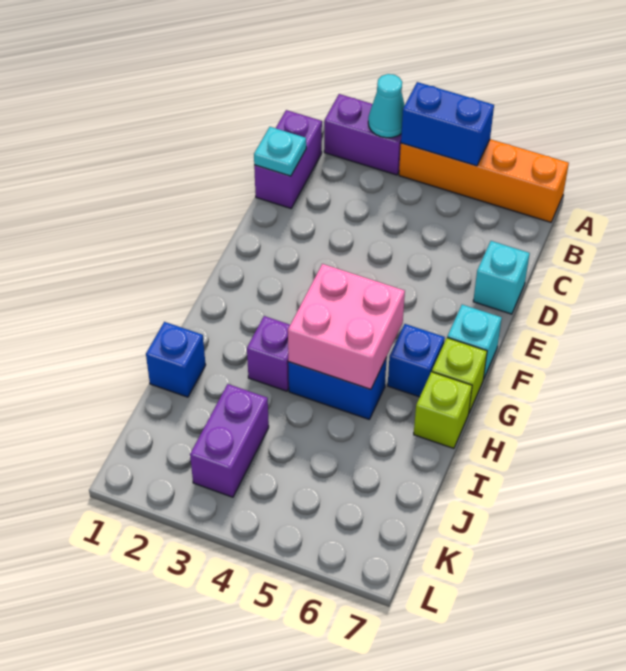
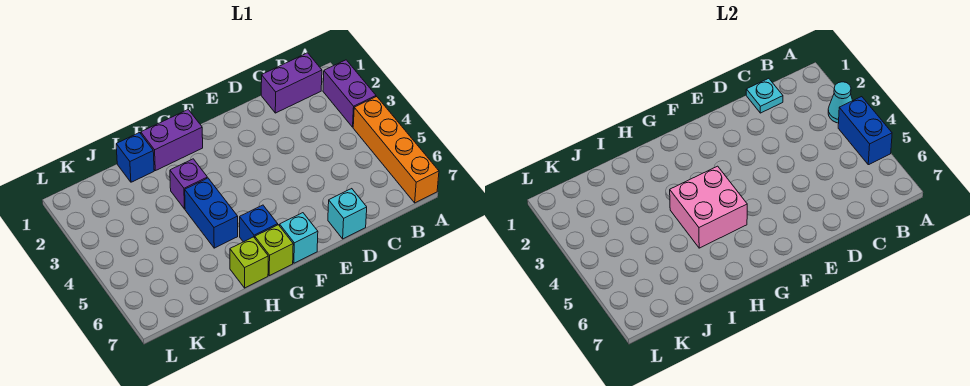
purple 1x2 brick [190,384,269,497] -> purple 1x2 brick moved to [141,110,203,171]

